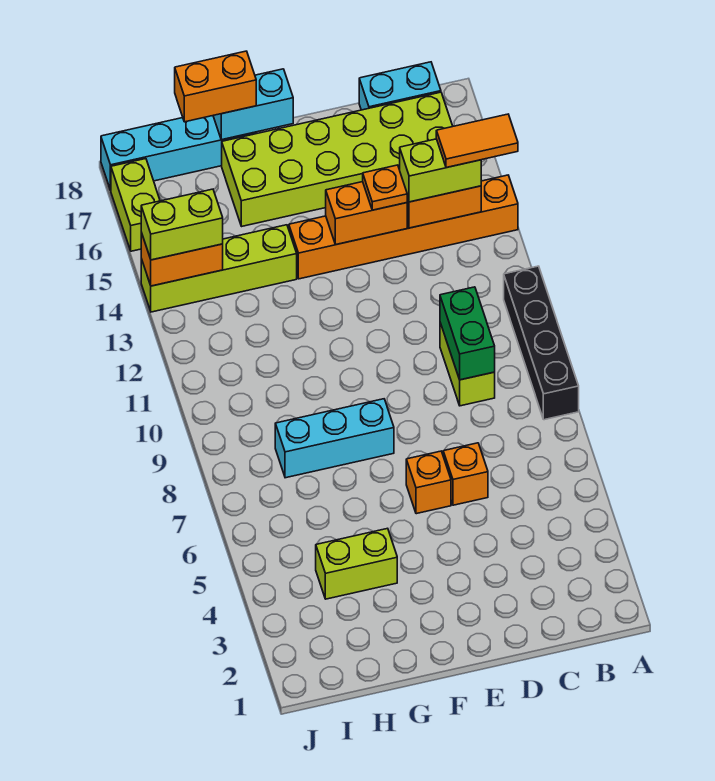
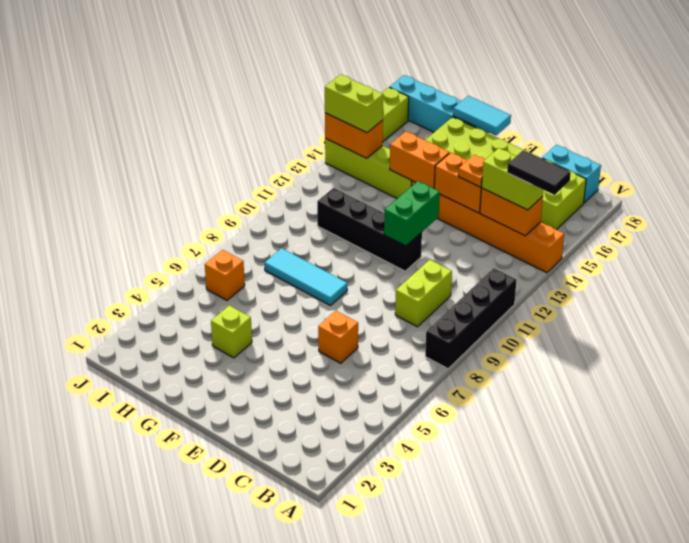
orange 1x2 tile [436,114,518,168] -> black 1x2 tile [507,150,571,195]
green 1x2 brick [440,287,495,380] -> green 1x2 brick moved to [384,181,440,246]
orange 1x1 brick [406,451,451,514] -> orange 1x1 brick moved to [205,250,245,300]
none -> black 1x4 brick [317,188,422,271]
cyan 1x3 brick [275,399,394,478] -> cyan 1x3 tile [265,248,347,306]
cyan 1x2 brick [213,69,293,140] -> cyan 1x2 tile [453,96,511,136]
lime 1x2 brick [316,528,397,599] -> lime 1x1 brick [211,305,252,358]
orange 1x2 brick [175,51,256,122] -> orange 1x2 brick moved to [390,131,450,188]

